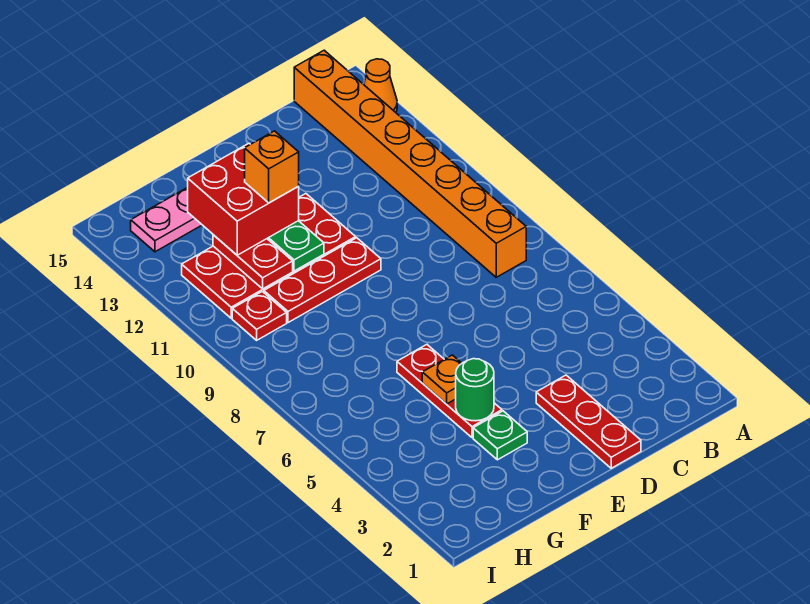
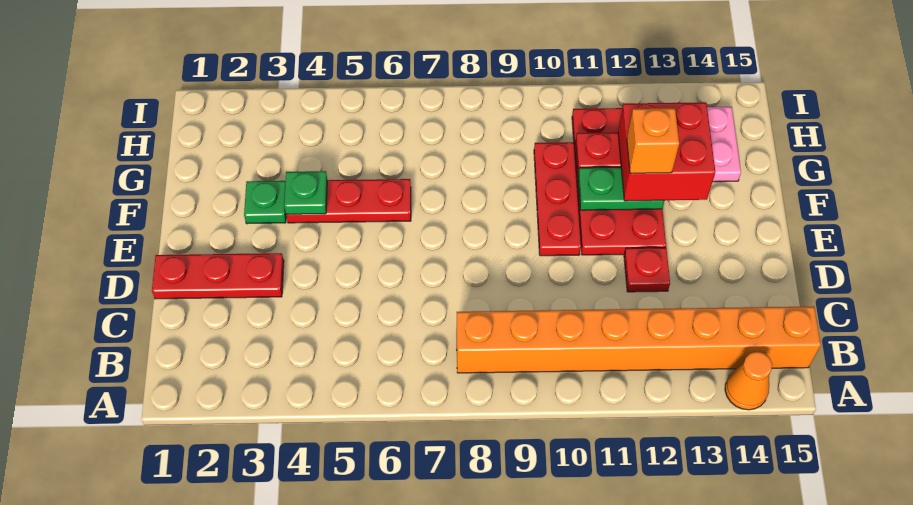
green 1x1 round brick [456,359,494,421] -> green 1x1 plate [284,171,327,214]
orange 1x1 plate [422,355,462,404] -> none
red 1x1 plate [232,292,287,340] -> red 1x1 plate moved to [624,248,670,292]

